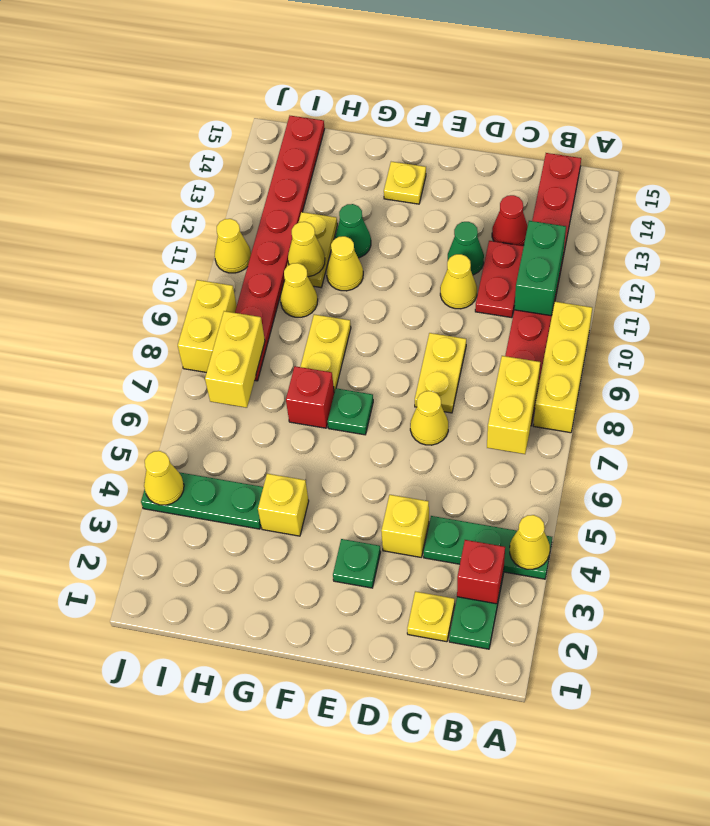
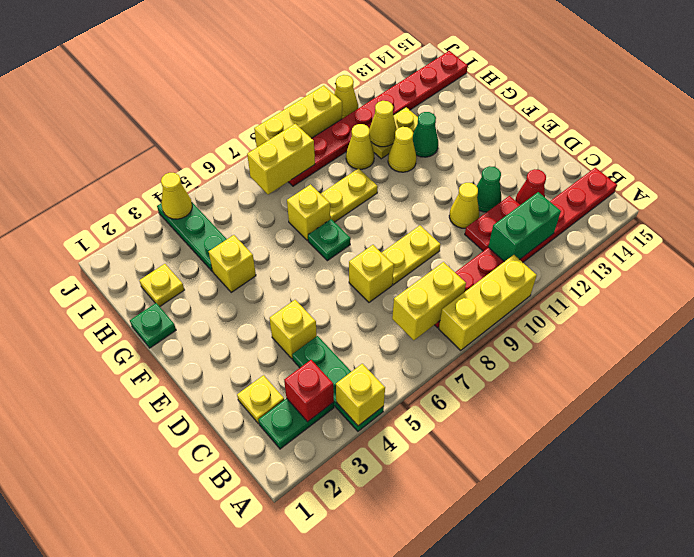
yellow 1x1 cone [510,515,550,569] -> yellow 1x1 brick [336,364,385,426]
yellow 1x1 cone [410,391,448,445] -> yellow 1x1 brick [349,245,394,302]
green 1x1 plate [333,539,380,588] -> green 1x1 plate moved to [130,303,176,348]
yellow 1x1 plate [384,162,426,204] -> yellow 1x1 plate moved to [139,264,184,307]
red 1x1 brick [286,366,334,428] -> yellow 1x1 brick [287,185,330,241]
yellow 1x2 brick [178,280,237,372] -> yellow 1x3 brick [254,86,342,147]

